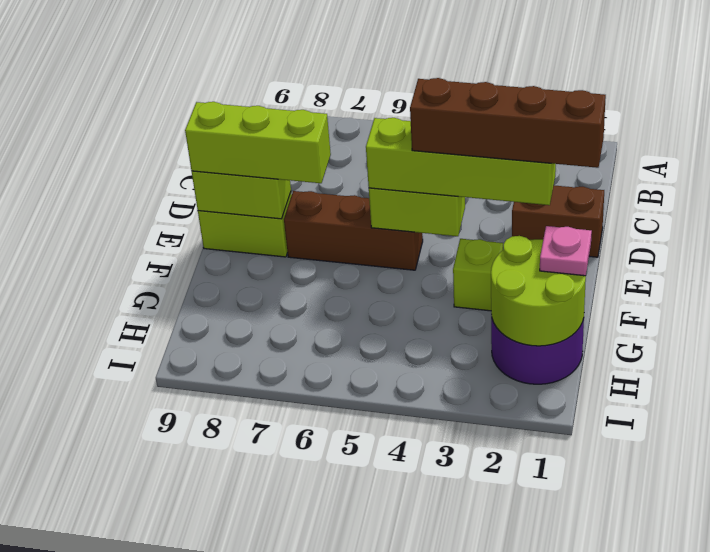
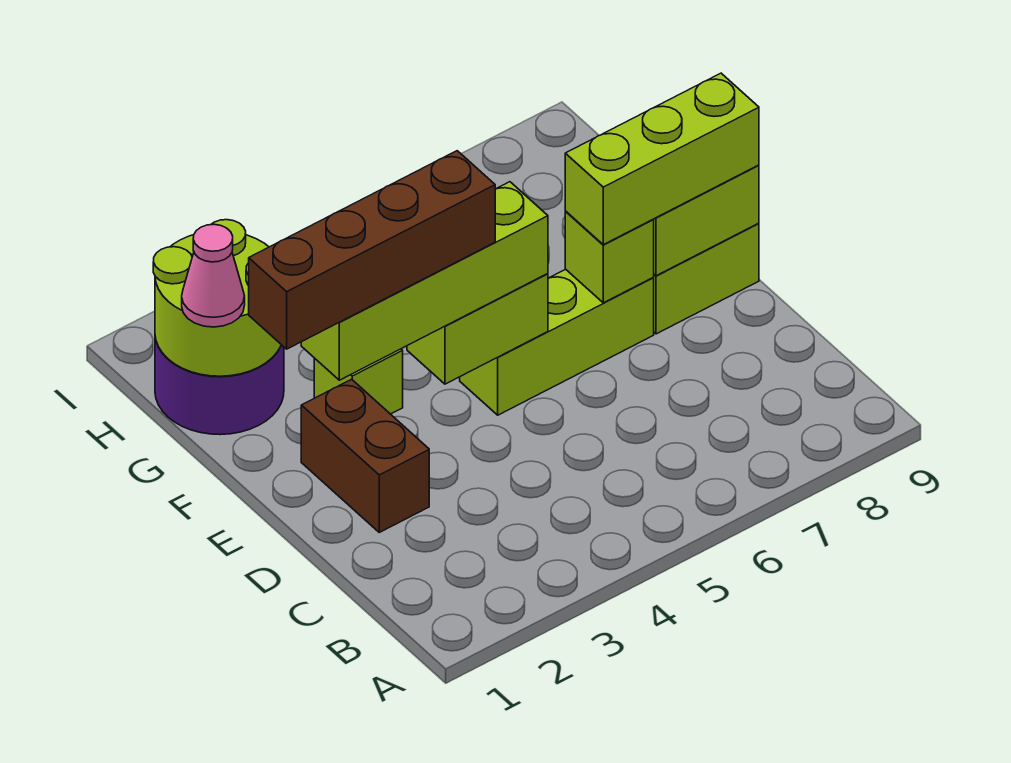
brown 1x2 brick [512,185,604,257] -> brown 1x2 brick turned to [301,379,429,532]
brown 1x3 brick [284,191,423,270] -> lime 1x3 brick [460,269,654,415]
none -> lime 1x1 brick [565,212,654,303]
pink 1x1 plate [540,226,592,276] -> pink 1x1 cone [182,224,245,327]

